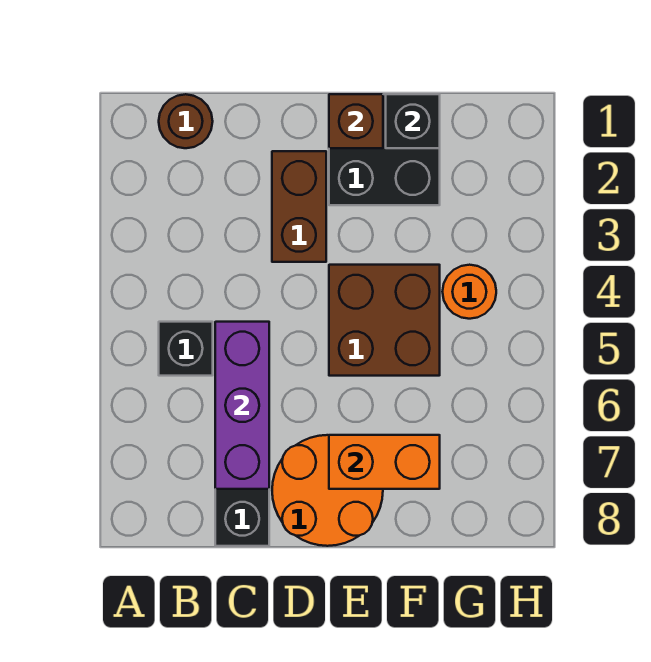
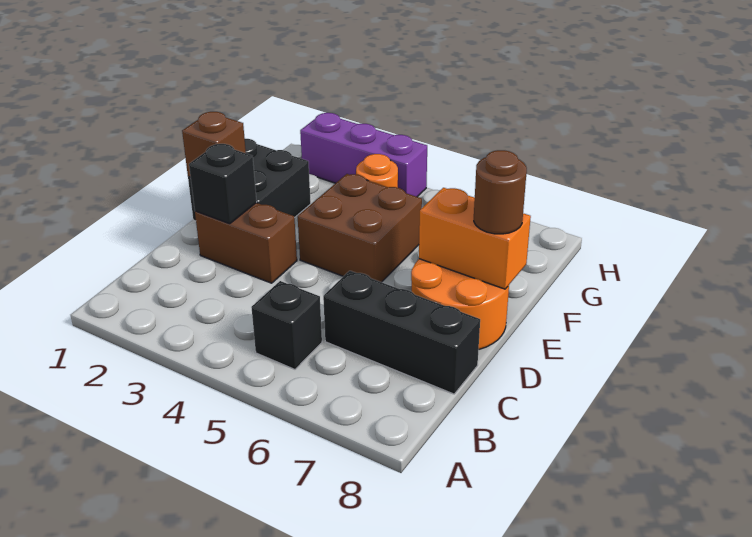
brown 1x1 round brick [159,94,213,148] -> brown 1x1 round brick moved to [474,150,527,234]
purple 1x3 brick [215,322,269,489] -> purple 1x3 brick moved to [300,113,427,197]
orange 1x2 brick [329,435,440,489] -> orange 1x2 brick turned to [419,188,531,289]
black 1x1 brick [386,94,440,148] -> black 1x1 brick moved to [189,144,257,224]

